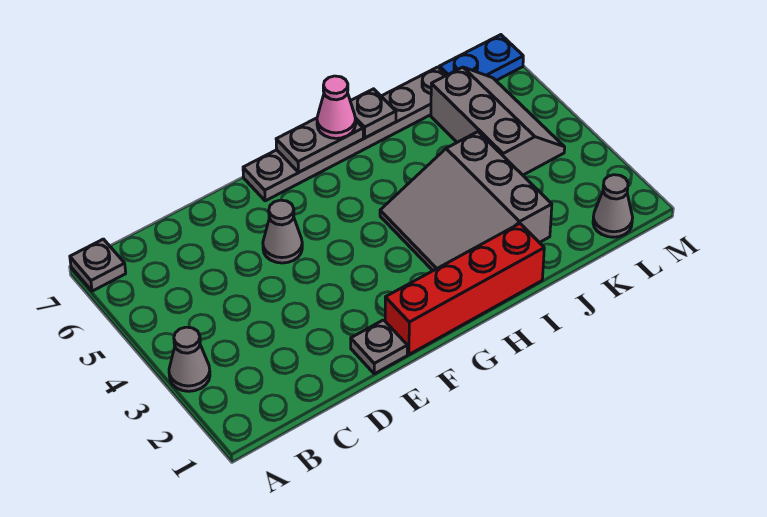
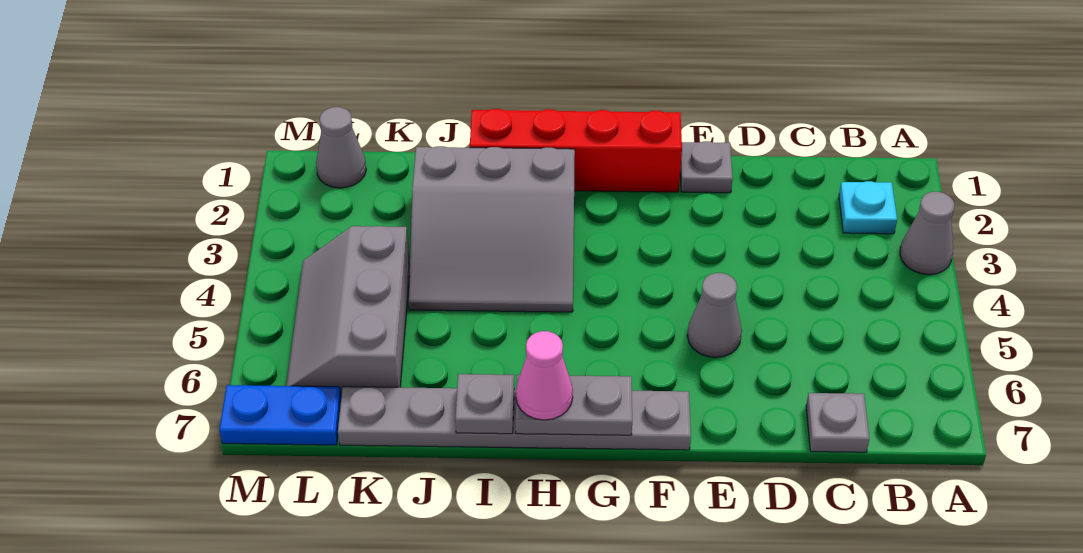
grey 1x1 plate [70,239,126,291] -> grey 1x1 plate moved to [806,393,870,452]
none -> cyan 1x1 plate [839,181,897,234]
grey 3x3 slope [380,132,552,271] -> grey 3x3 slope turned to [409,146,575,312]

